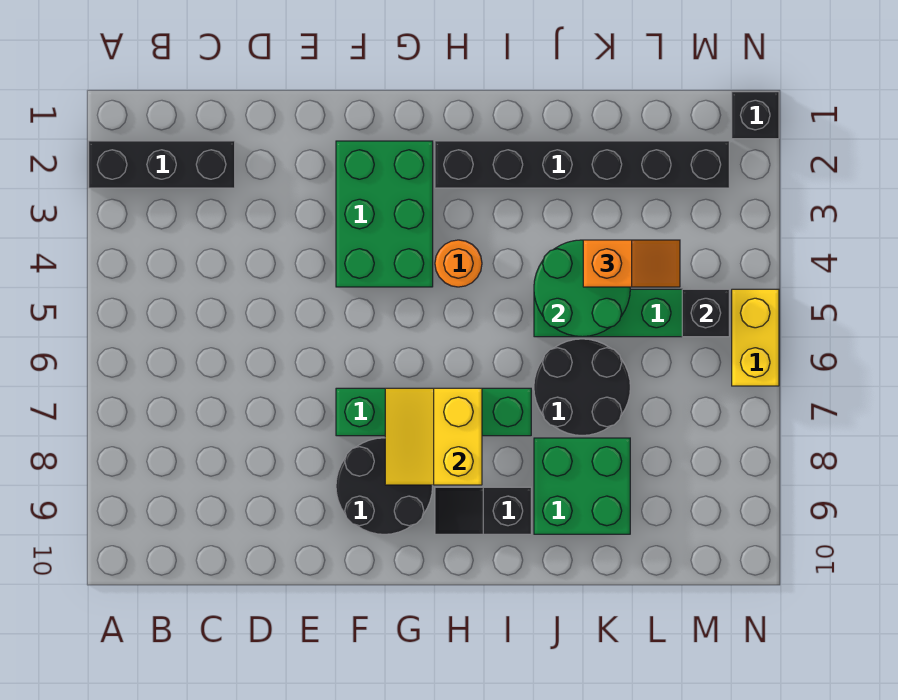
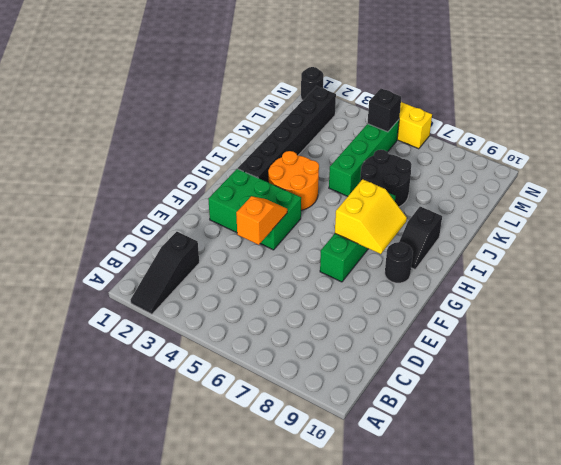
black 1x3 brick [89,141,235,188] -> black 1x3 slope [131,232,199,314]
black 2x2 round brick [336,438,433,534] -> black 1x1 round brick [385,242,413,283]
yellow 2x2 slope [385,388,482,485] -> yellow 2x2 slope turned to [335,179,407,254]
orange 1x1 round brick [435,240,482,287] -> orange 2x2 round brick [268,151,319,210]
green 2x2 round brick [534,240,630,337] -> none
green 2x2 brick [534,438,630,534] -> none
orange 1x2 slope [583,240,680,287] -> orange 1x2 slope moved to [236,196,287,245]
black 1x1 brick [732,92,779,139] -> black 1x1 round brick [301,67,323,100]

